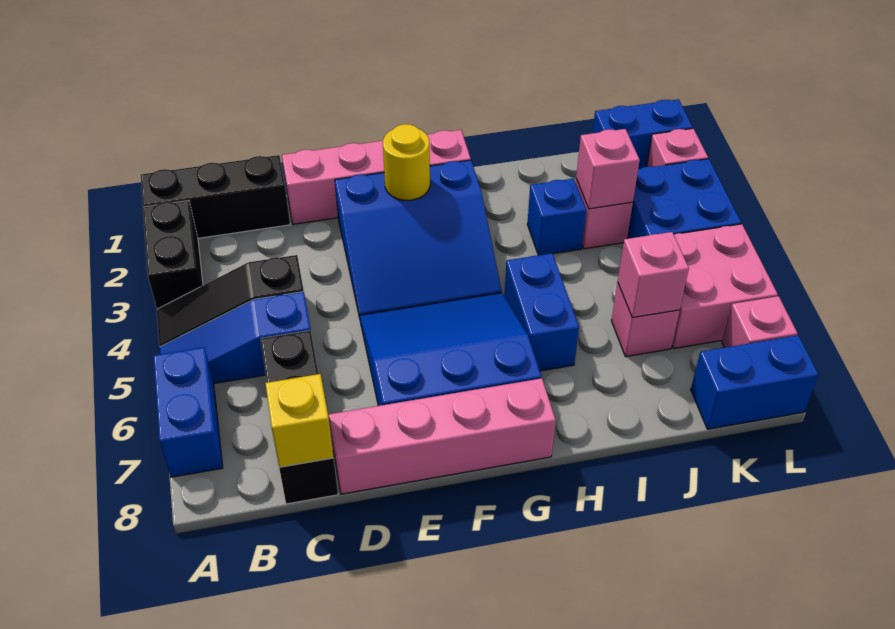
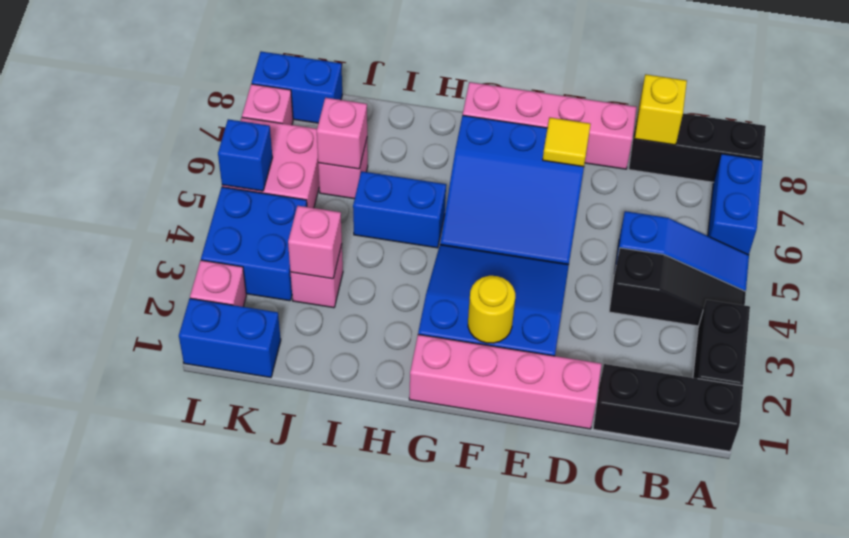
black 1x3 brick [261,331,338,504] -> black 1x3 brick turned to [629,114,766,182]
none -> yellow 1x1 tile [543,118,591,167]
blue 1x2 brick [504,253,579,371] -> blue 1x2 brick turned to [353,171,446,248]
blue 1x1 brick [527,179,586,255] -> blue 1x1 brick moved to [218,119,272,191]

